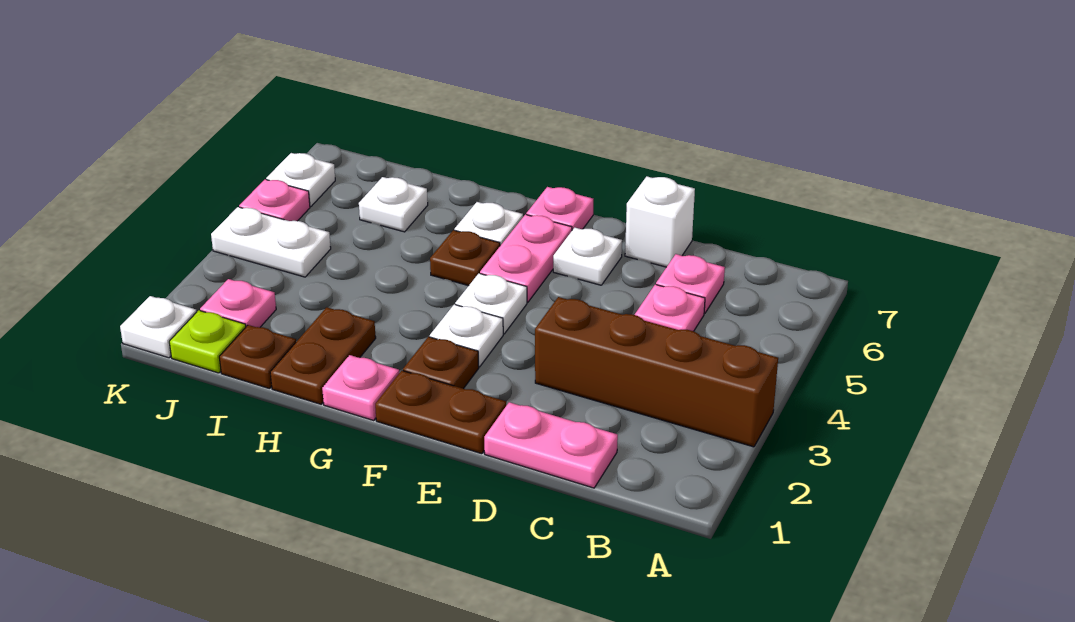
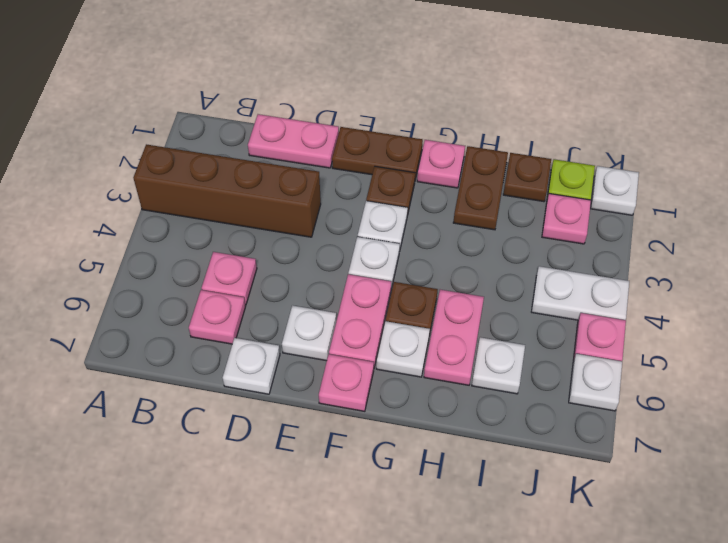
white 1x1 brick [625,176,695,267] -> white 1x1 plate [223,338,280,394]
none -> pink 1x2 plate [424,290,484,385]

